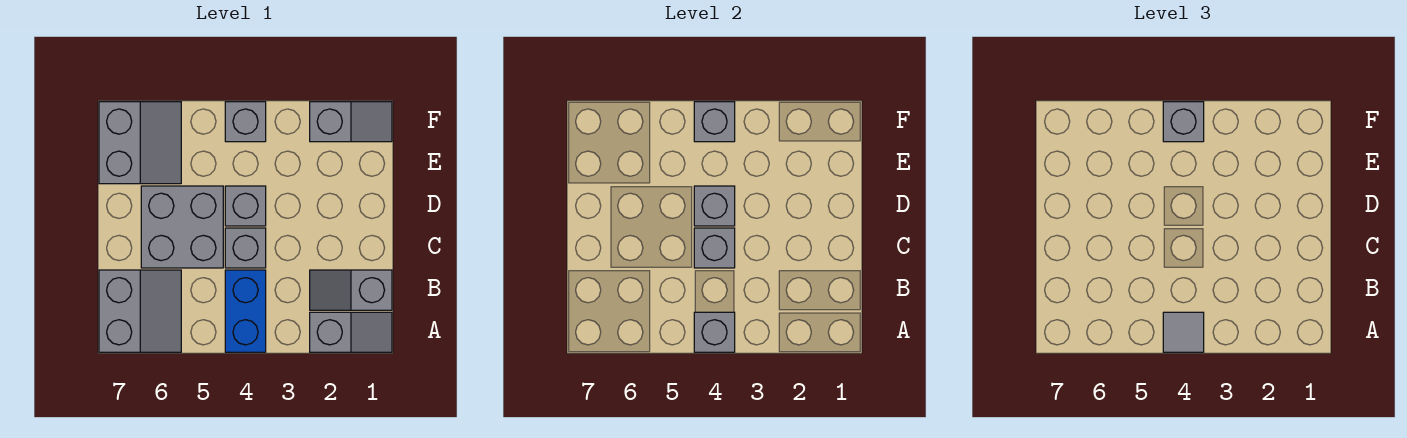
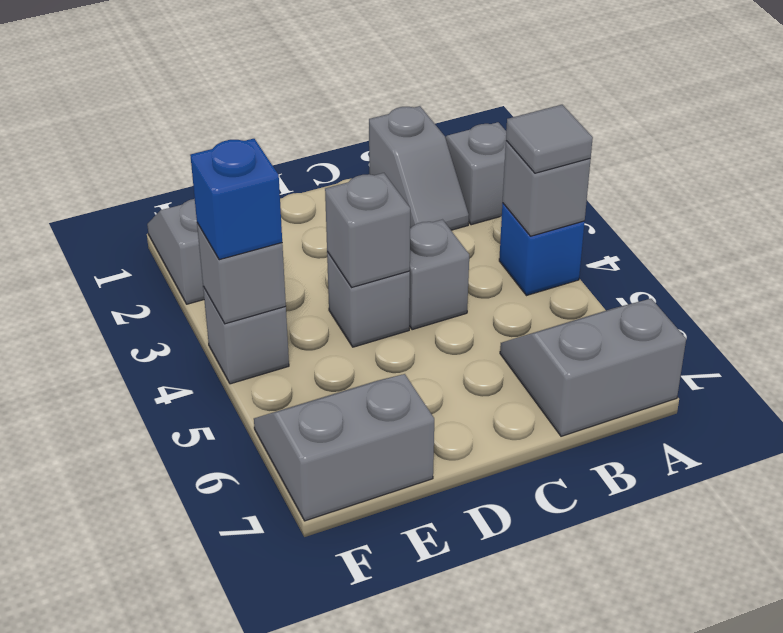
blue 1x2 brick [225,270,266,352] -> blue 1x1 brick [499,203,585,296]
grey 1x1 brick [694,228,735,268] -> none
grey 2x2 brick [141,186,223,268] -> none
grey 1x1 brick [1163,102,1204,142] -> blue 1x1 brick [190,139,282,260]

